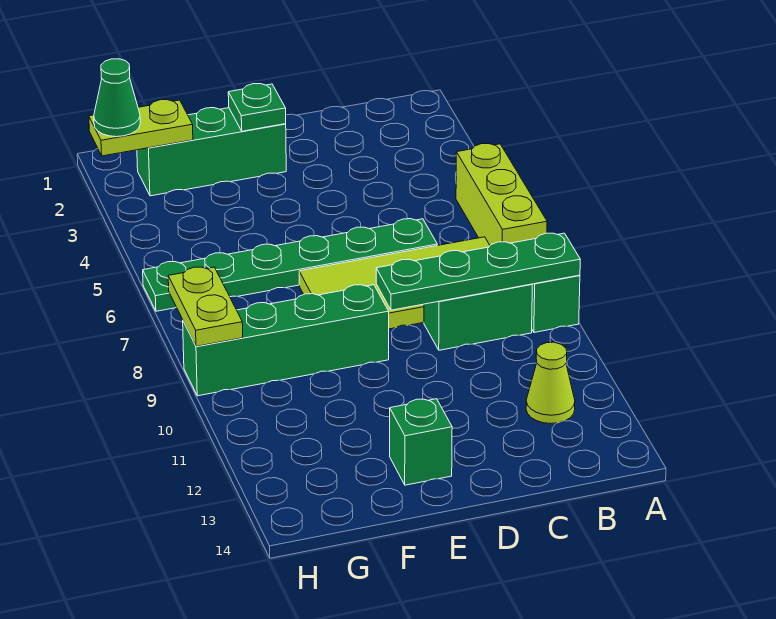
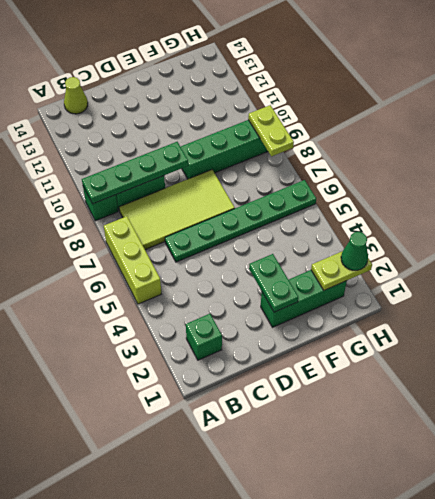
lime 1x1 cone [526,342,575,424] -> lime 1x1 cone moved to [64,77,88,114]
green 1x1 plate [228,84,286,131] -> green 1x2 plate [249,254,298,312]
green 1x1 brick [390,399,452,485] -> green 1x1 brick moved to [186,314,222,360]

